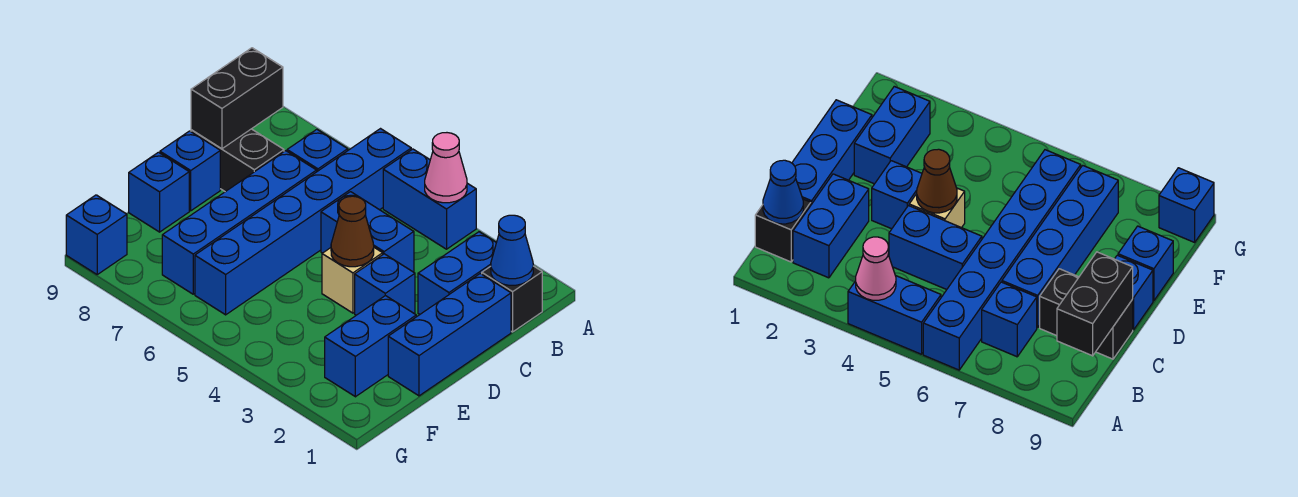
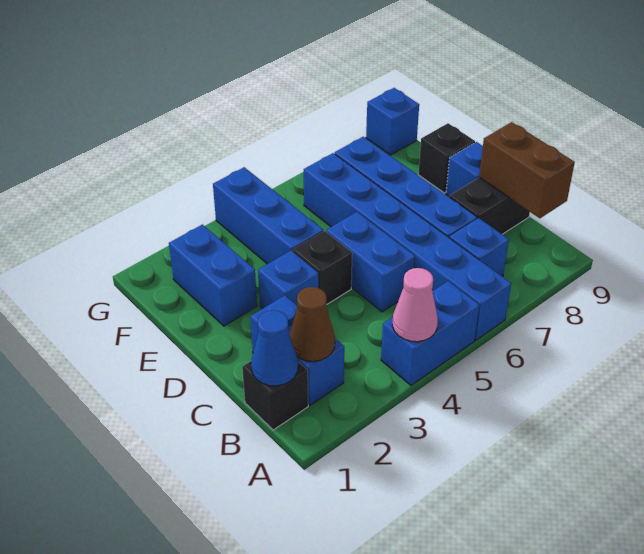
black 1x2 brick [191,48,283,149] -> brown 1x2 brick [479,122,575,218]
blue 1x3 brick [388,274,511,396] -> blue 1x3 brick moved to [213,167,323,264]
blue 1x2 brick [321,192,414,272] -> blue 1x2 brick turned to [326,212,415,312]
tan 1x1 brick [322,248,383,313] -> black 1x1 brick [293,231,352,304]
brown 1x1 cone [331,196,374,267] -> brown 1x1 cone moved to [290,287,335,361]
blue 1x1 brick [129,152,189,232] -> black 1x1 brick [418,123,475,193]

